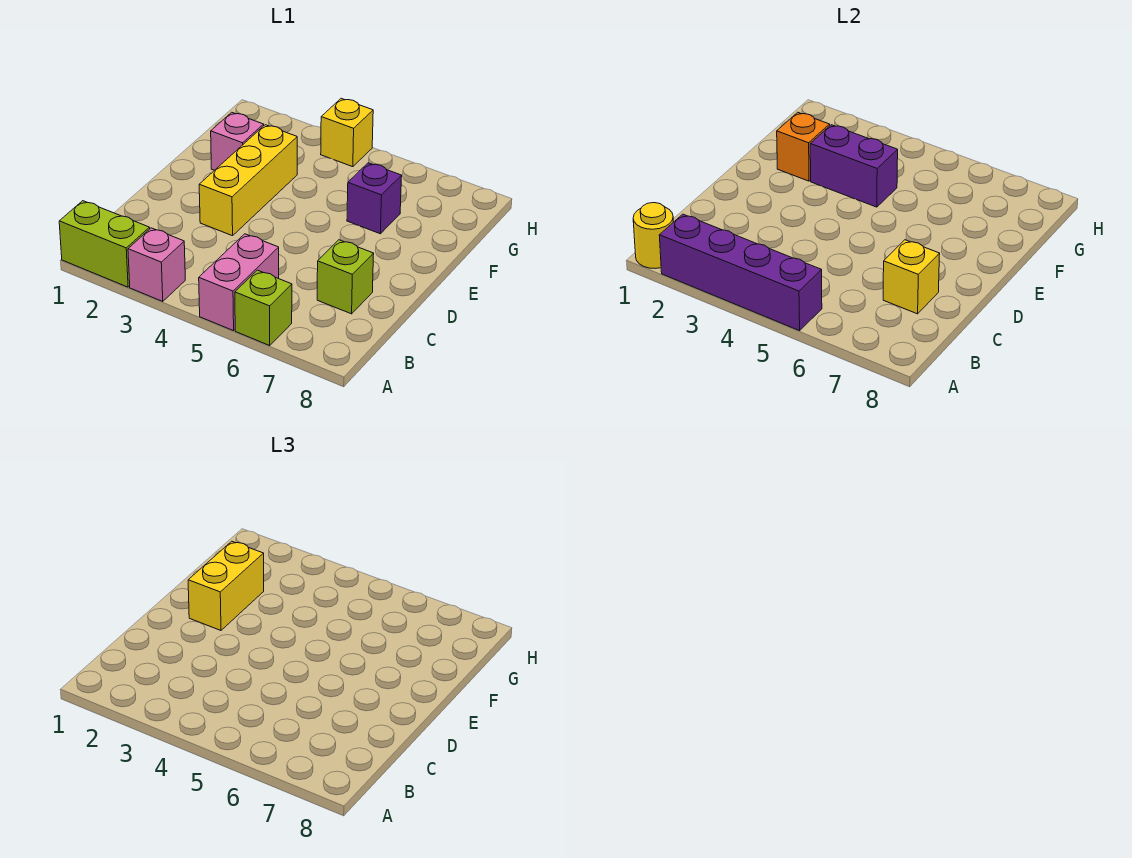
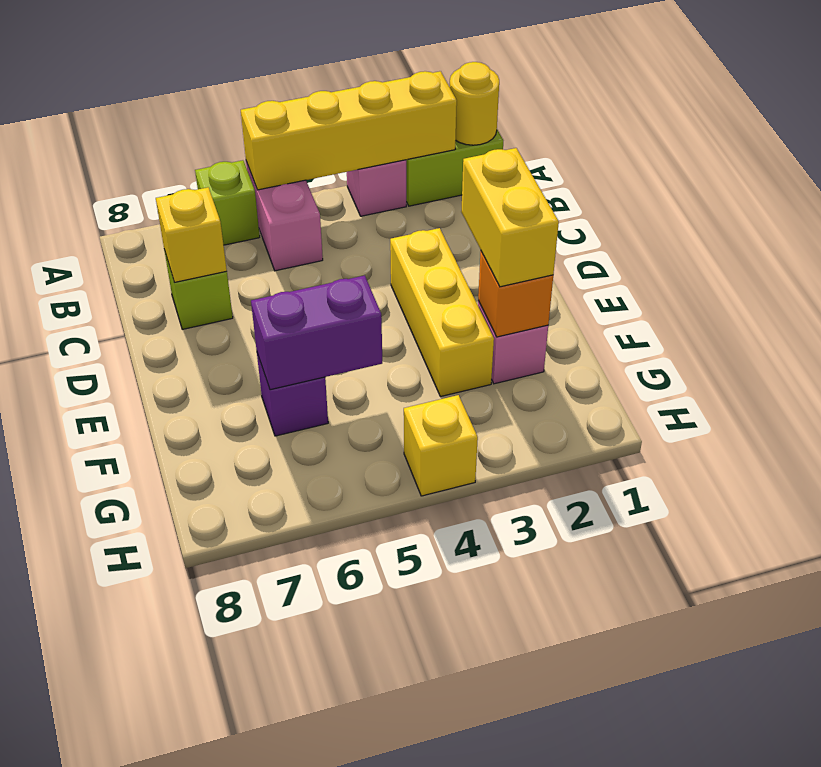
purple 1x4 brick [659,214,822,331] -> yellow 1x4 brick [241,71,457,190]
purple 1x2 brick [810,125,898,207] -> purple 1x2 brick moved to [251,275,382,390]

